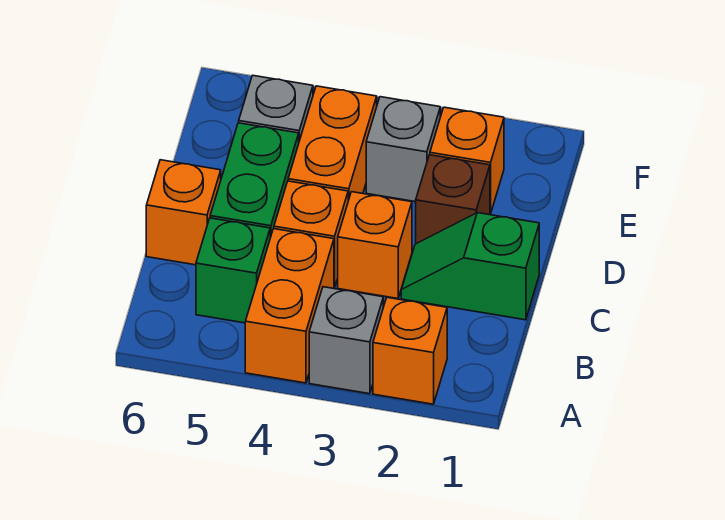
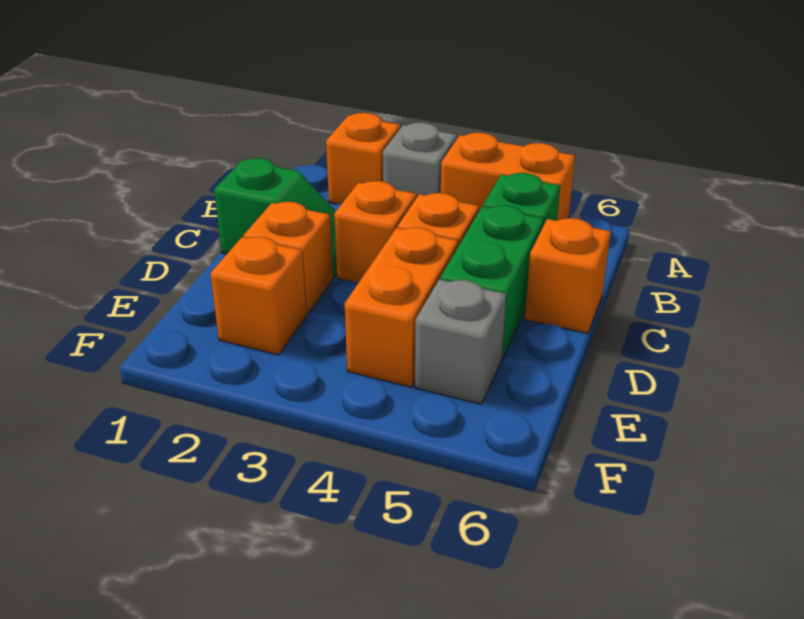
orange 1x2 brick [245,229,334,383] -> orange 1x2 brick turned to [441,133,575,220]
brown 1x1 brick [416,155,490,244] -> orange 1x1 brick [243,202,333,314]
grey 1x1 brick [366,97,440,202] -> none

